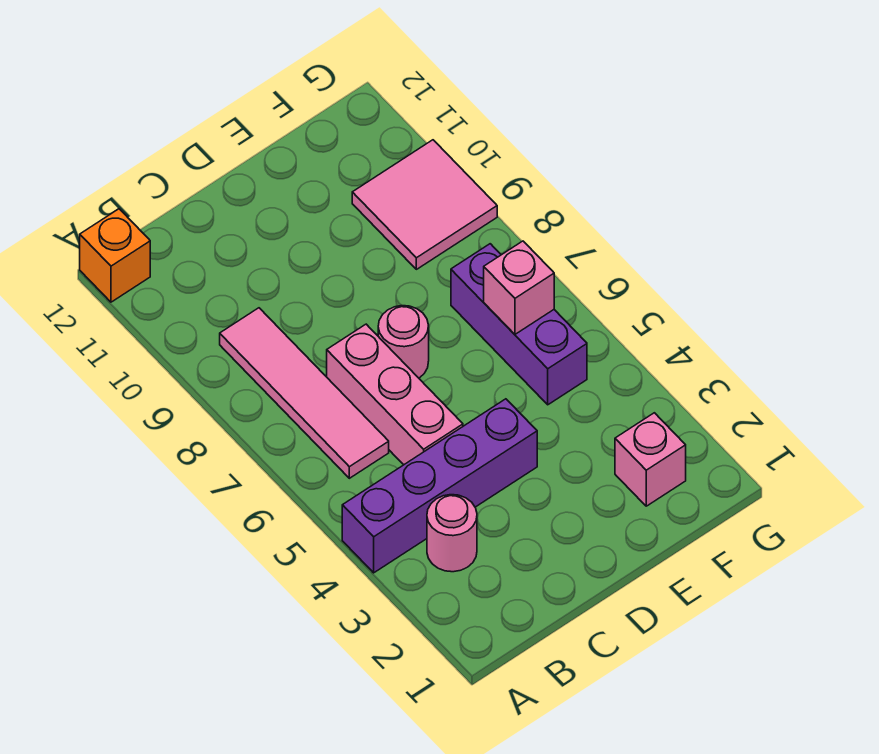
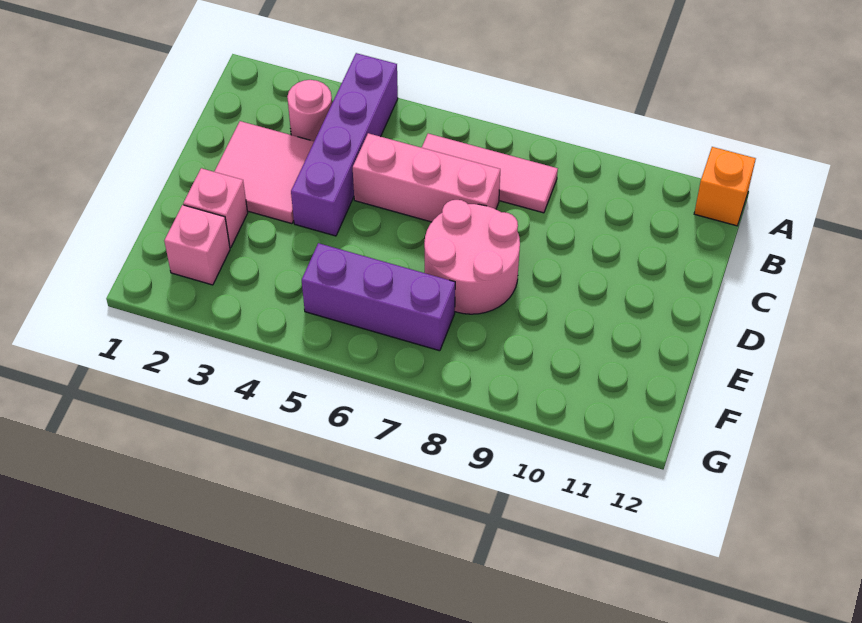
pink 1x4 tile [220,308,389,478] -> pink 1x3 tile [422,134,558,213]
pink 1x1 round brick [378,306,429,378] -> pink 2x2 round brick [424,200,520,314]
pink 1x1 brick [484,241,554,334] -> pink 1x1 brick moved to [183,168,248,248]
pink 2x2 tile [352,140,497,269] -> pink 2x2 tile moved to [214,121,314,224]

